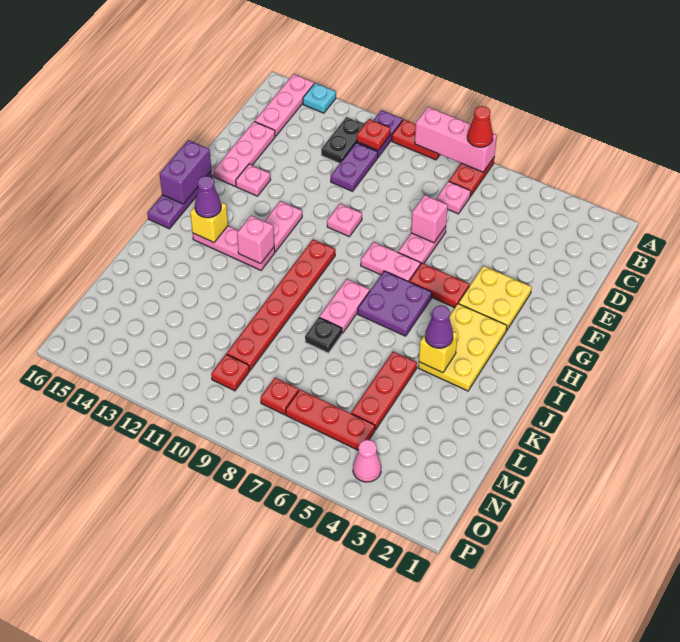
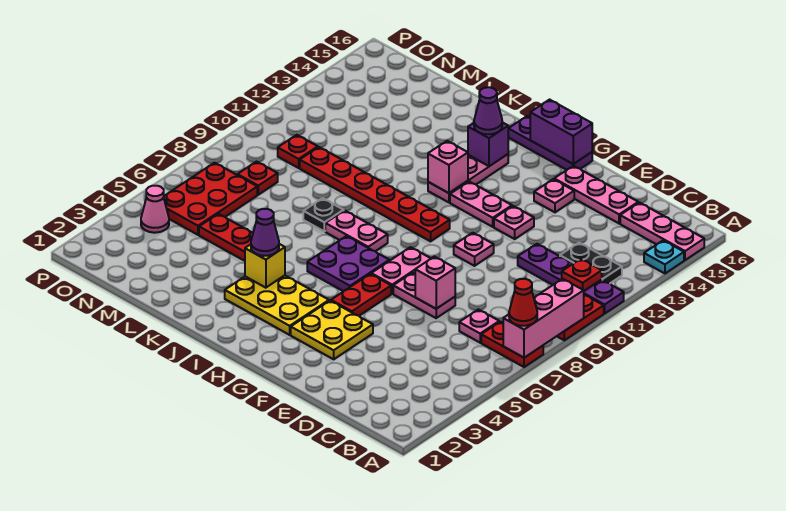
none -> pink 1x1 plate [494,206,534,239]
yellow 1x1 brick [190,202,228,242] -> purple 1x1 brick [468,122,508,166]
red 1x3 plate [286,390,375,450] -> red 2x3 plate [164,163,257,235]

